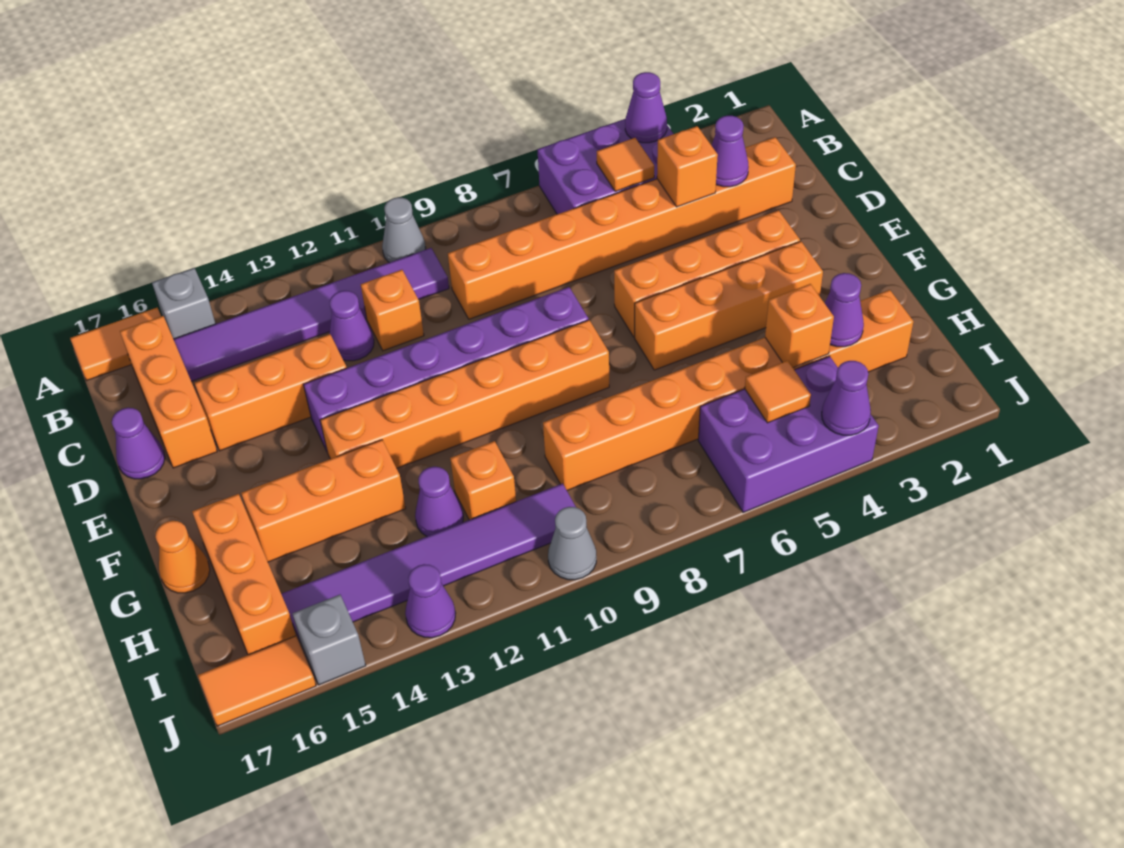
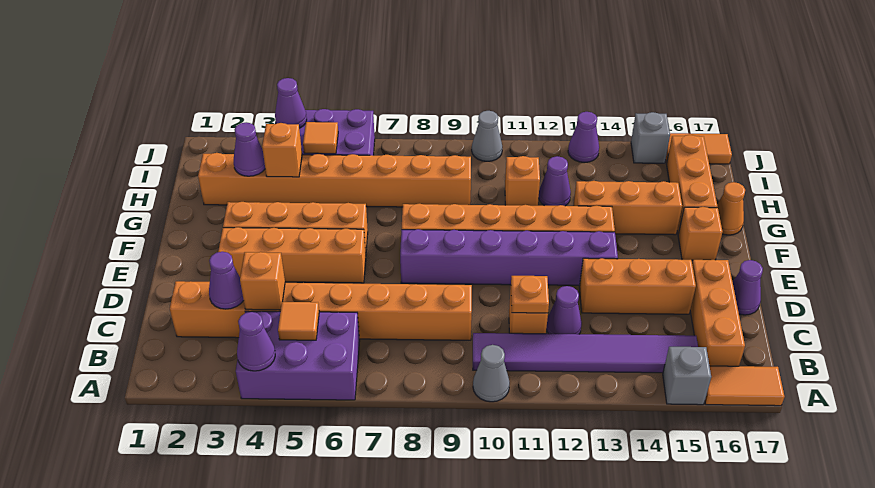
none -> orange 1x1 plate [511,276,549,313]
none -> orange 1x1 brick [678,207,723,260]
purple 1x6 tile [281,483,576,640] -> none

